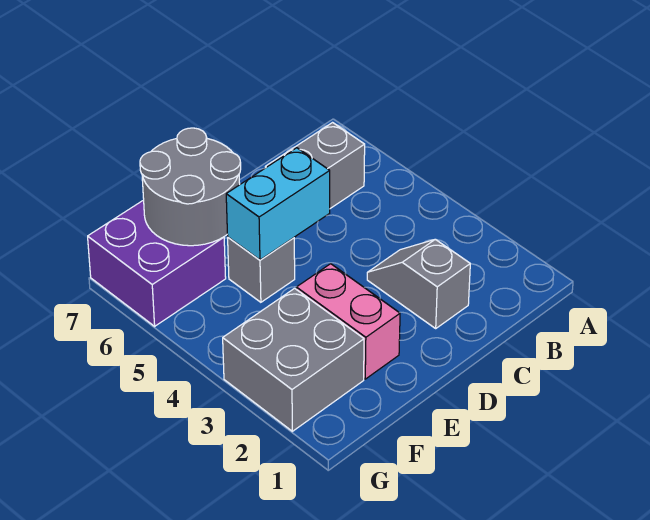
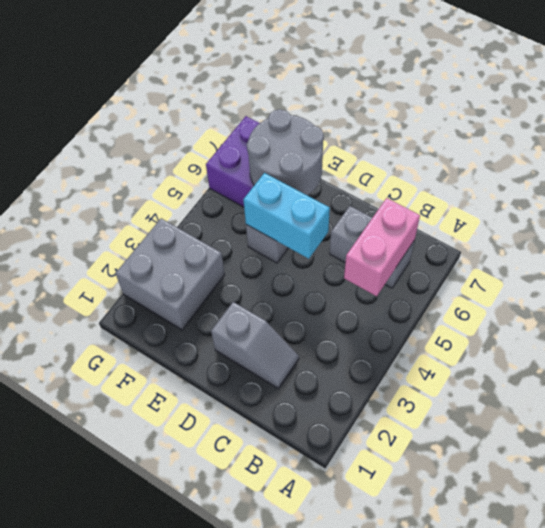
grey 1x2 slope [367,239,470,328] -> grey 1x2 slope turned to [211,302,299,388]
pink 1x2 brick [296,264,400,379] -> pink 1x2 brick moved to [344,198,420,296]

